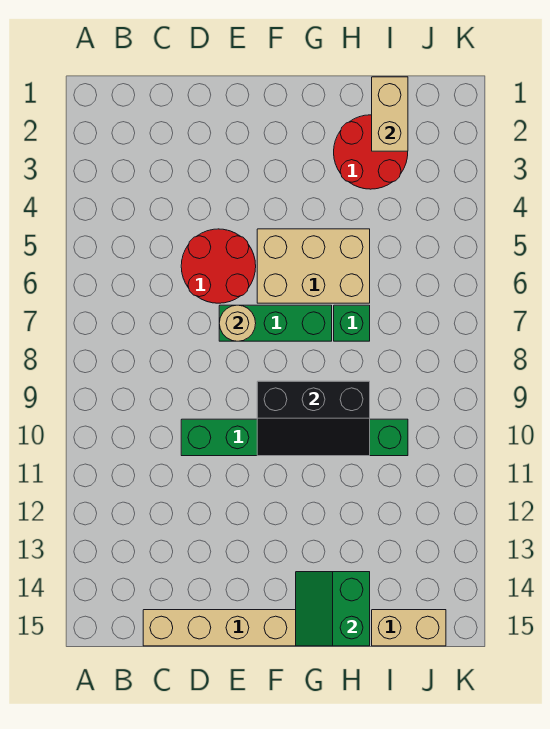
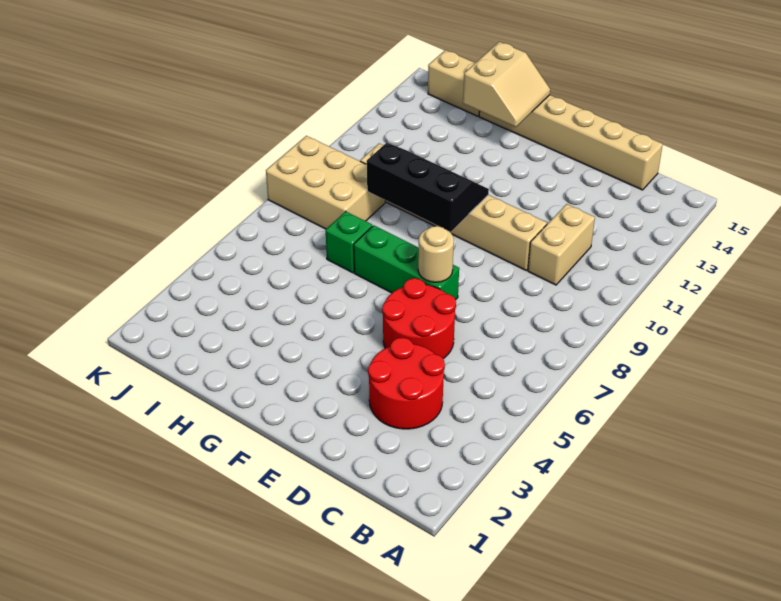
green 1x6 brick [181,419,408,456] -> tan 1x6 brick [360,144,547,271]
tan 2x3 brick [257,229,370,303] -> tan 2x3 brick moved to [266,136,385,229]
green 2x2 slope [296,572,370,646] -> tan 2x2 slope [463,42,550,127]
red 2x2 round brick [334,115,408,189] -> red 2x2 round brick moved to [368,338,445,429]
tan 1x2 brick [372,77,408,151] -> tan 1x2 brick moved to [528,204,595,285]

